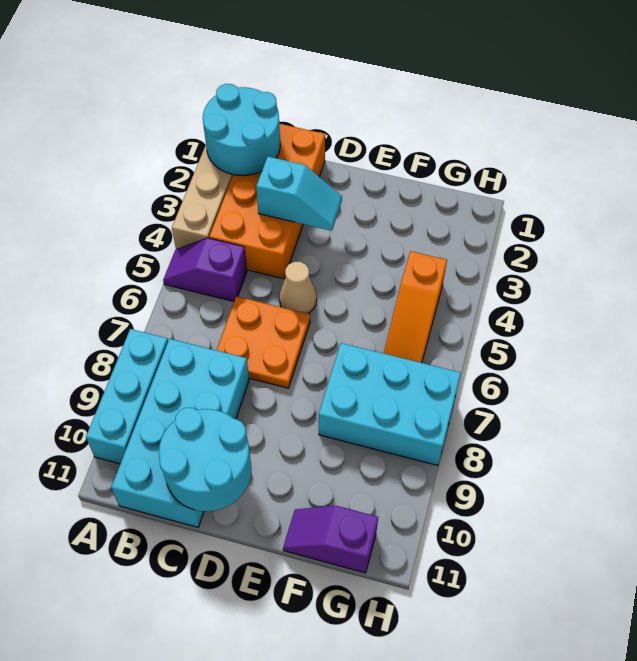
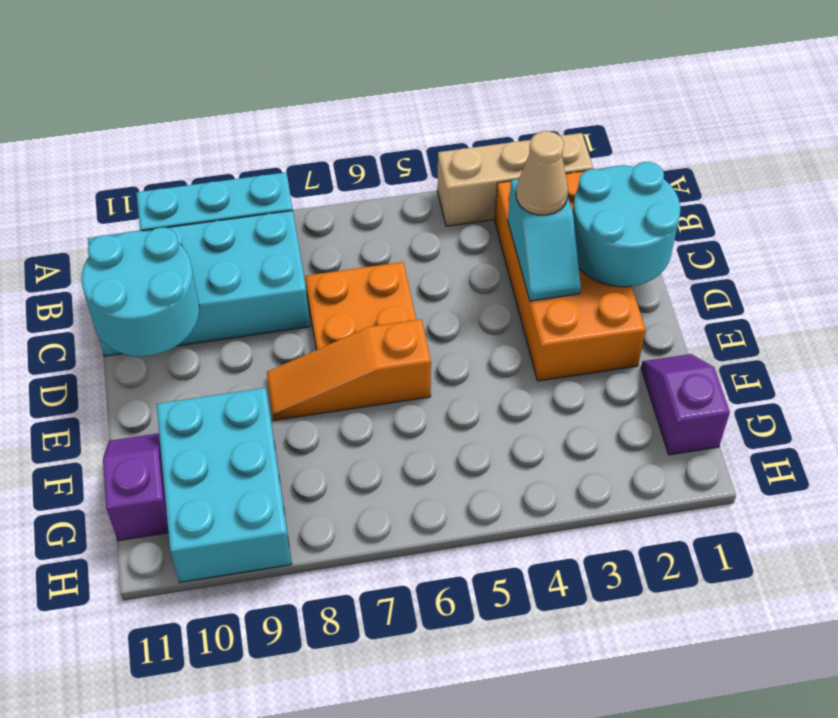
cyan 2x2 round brick [203,84,280,176] -> cyan 2x2 round brick moved to [573,162,680,287]
purple 1x2 slope [163,238,247,301] -> purple 1x2 slope moved to [641,354,730,455]
orange 2x4 brick [209,124,325,279] -> orange 2x4 brick turned to [495,171,646,381]
tan 1x1 cone [279,262,317,314] -> tan 1x1 cone moved to [516,131,568,215]
cyan 2x3 brick [319,343,461,465] -> cyan 2x3 brick moved to [156,388,292,582]
orange 1x3 slope [384,251,447,363] -> orange 1x3 slope moved to [267,319,431,420]

